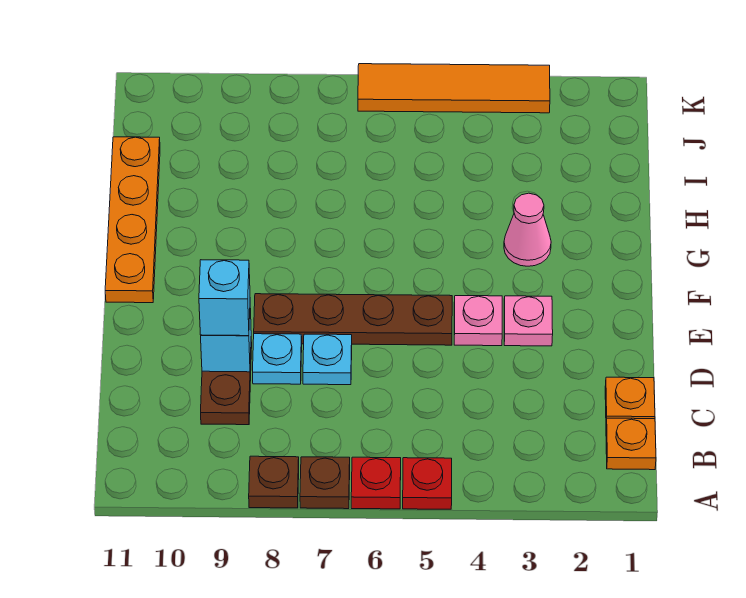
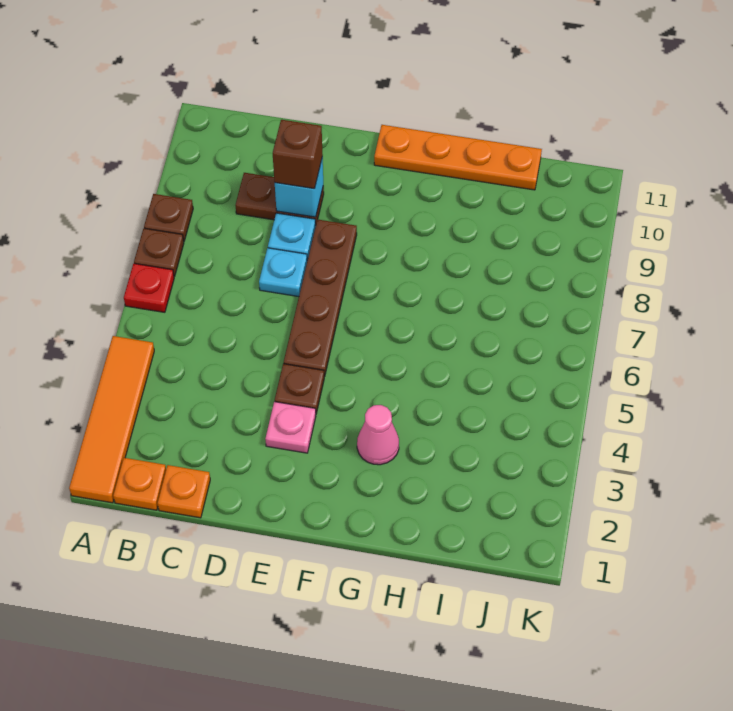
red 1x1 plate [403,458,452,509] -> none
cyan 1x1 brick [199,260,250,336] -> brown 1x1 brick [273,120,323,189]
pink 1x1 plate [454,296,502,346] -> brown 1x1 plate [275,364,325,413]
orange 1x4 tile [358,64,550,113] -> orange 1x4 tile moved to [69,336,154,503]

